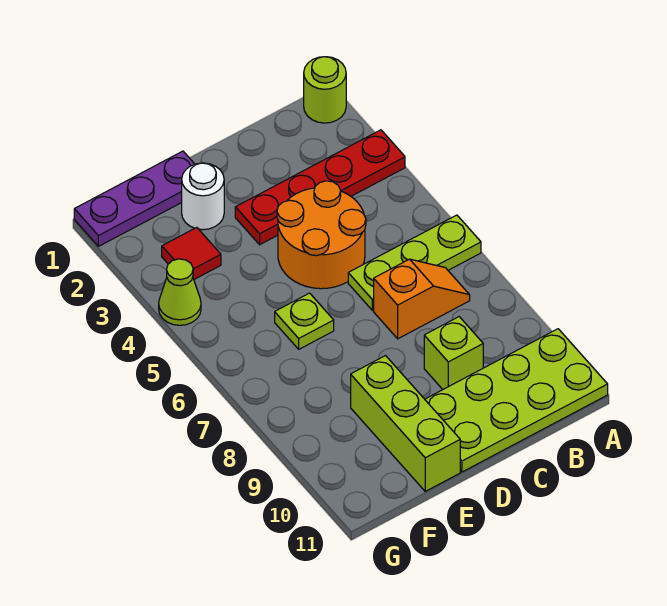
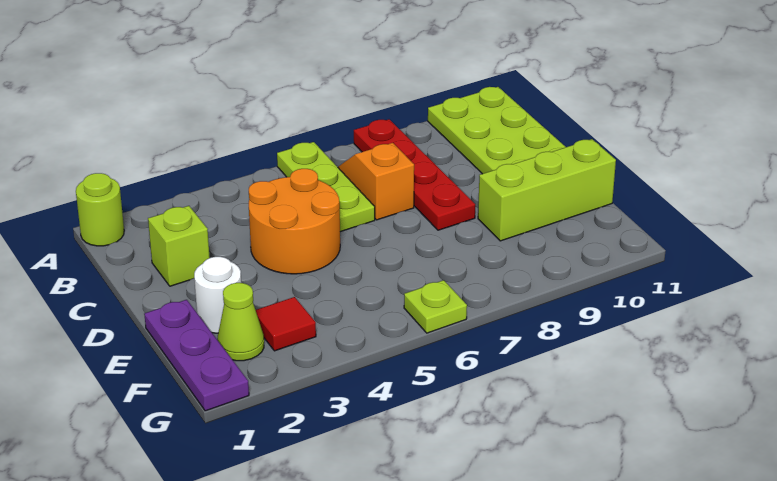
red 1x4 plate [235,130,405,245] -> red 1x4 plate moved to [354,119,475,230]
lime 1x1 brick [424,317,483,389] -> lime 1x1 brick moved to [148,206,210,286]
lime 1x1 plate [275,293,334,349] -> lime 1x1 plate moved to [404,280,467,333]
lime 1x1 cone [159,259,201,325] -> lime 1x1 cone moved to [217,283,264,361]

